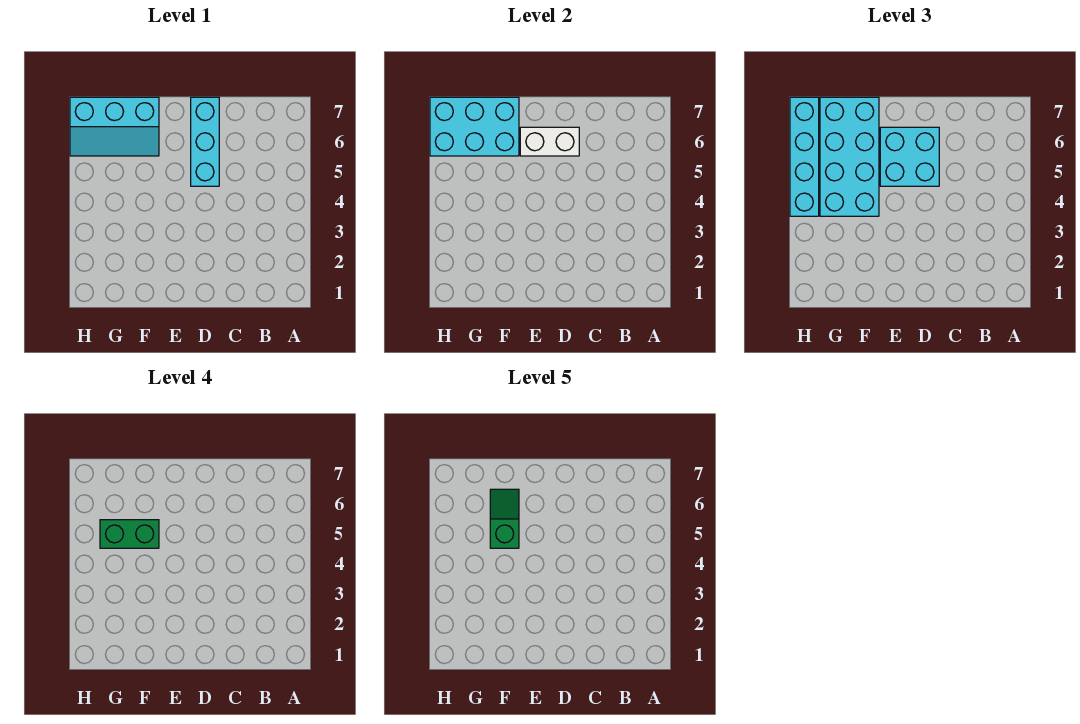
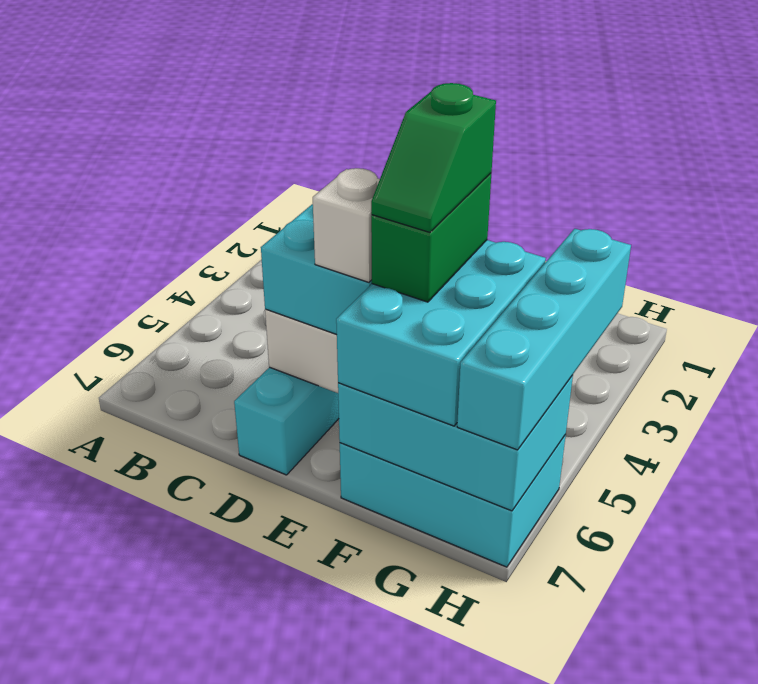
none -> white 1x1 brick [313,168,380,282]
cyan 2x4 brick [820,97,879,216] -> cyan 2x3 brick [336,240,546,426]
green 1x2 brick [100,520,159,548] -> green 1x2 brick turned to [371,173,491,302]
cyan 2x3 slope [70,97,159,156] -> cyan 2x3 brick [340,435,566,567]

